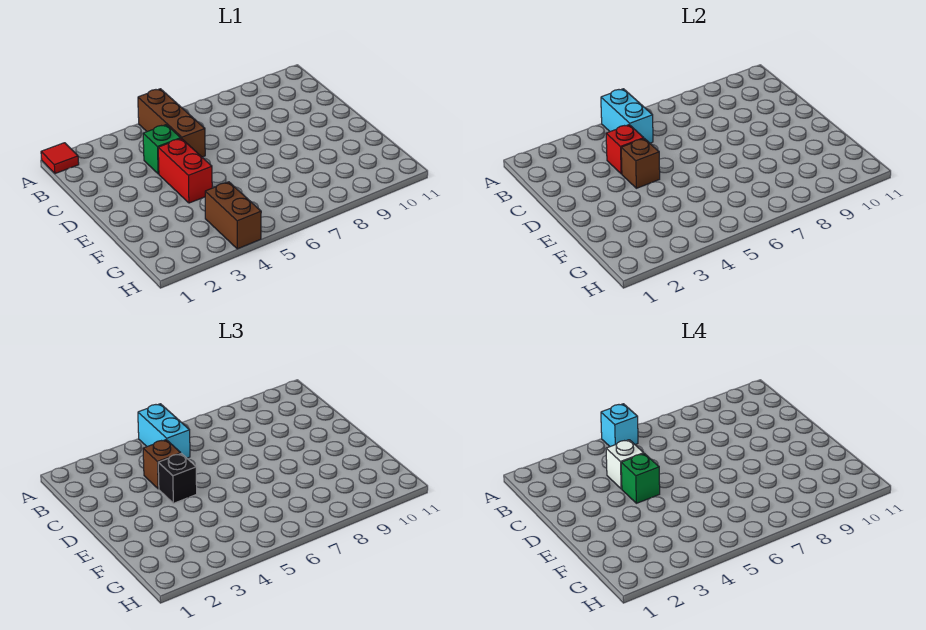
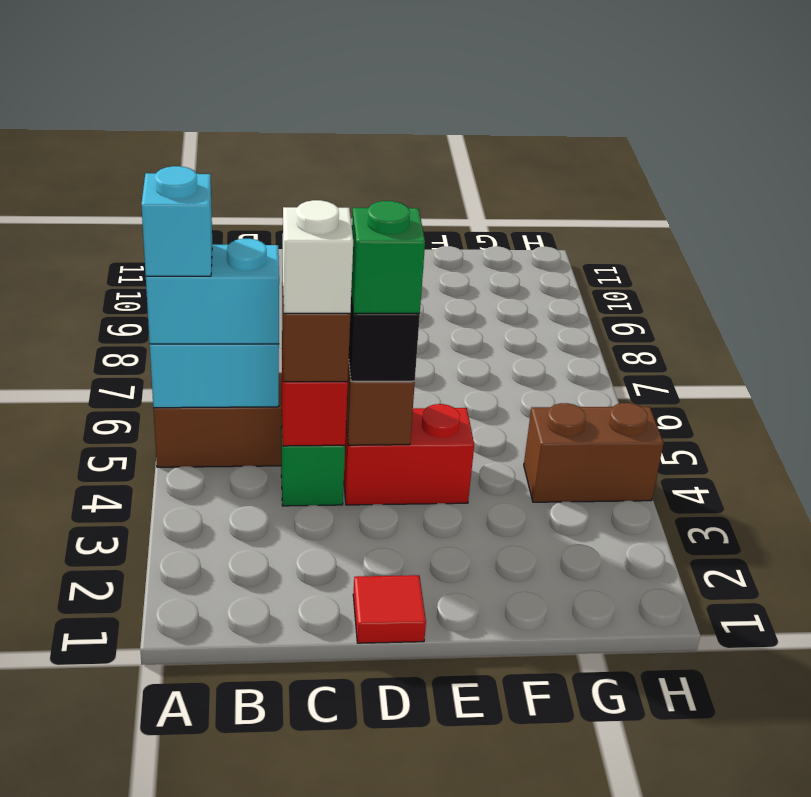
red 1x1 tile [41,143,79,174] -> red 1x1 tile moved to [353,575,426,643]

